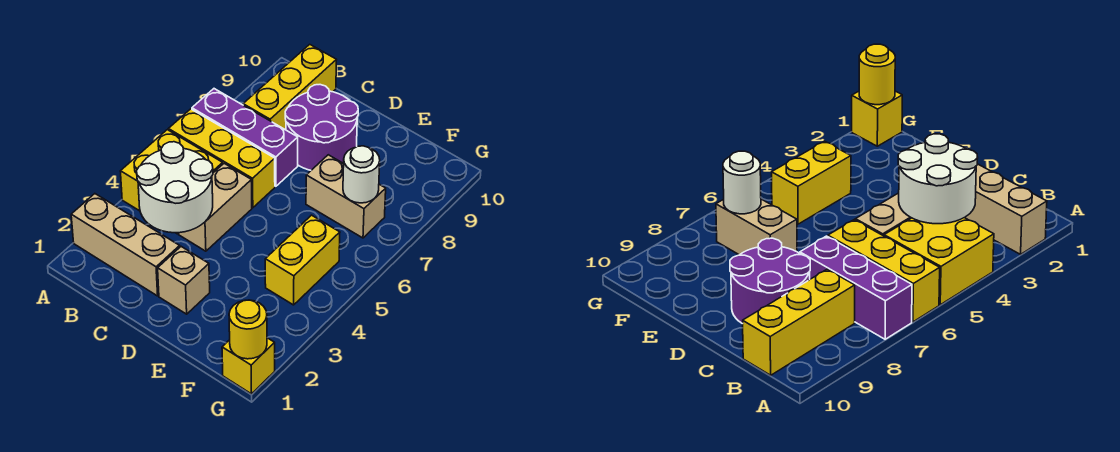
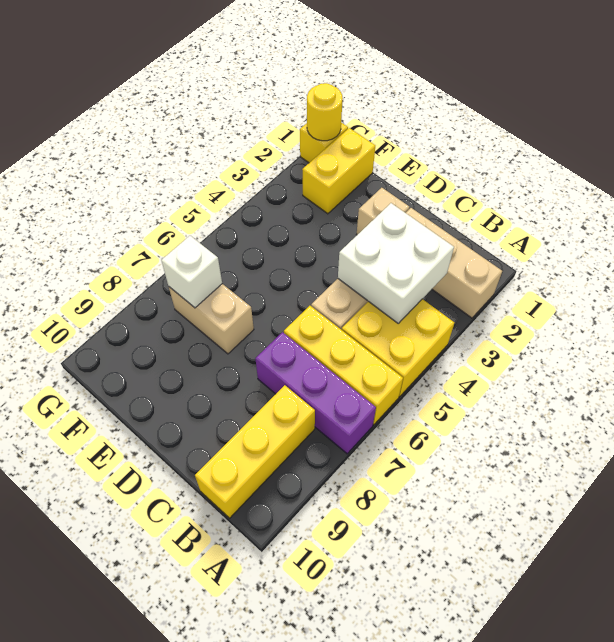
white 2x2 round brick [137,142,213,233] -> white 2x2 brick [338,203,454,323]
purple 2x2 round brick [285,85,358,170] -> none
yellow 1x2 brick [265,215,340,305] -> yellow 1x2 brick moved to [302,128,375,214]
white 1x1 round brick [343,146,380,203] -> white 1x1 brick [161,236,222,308]

